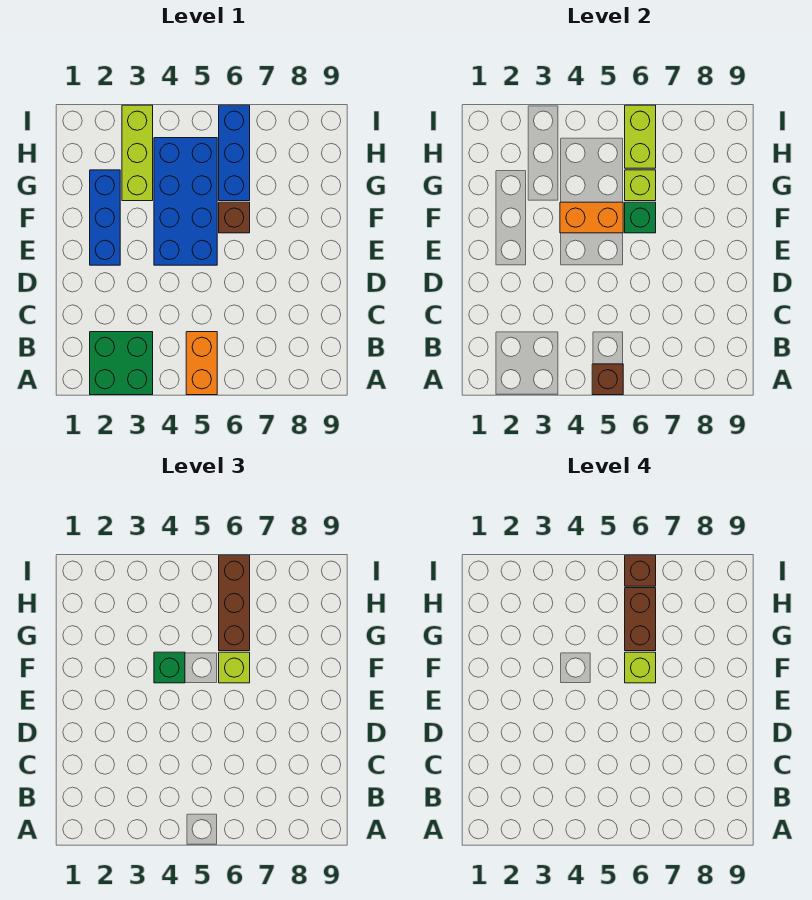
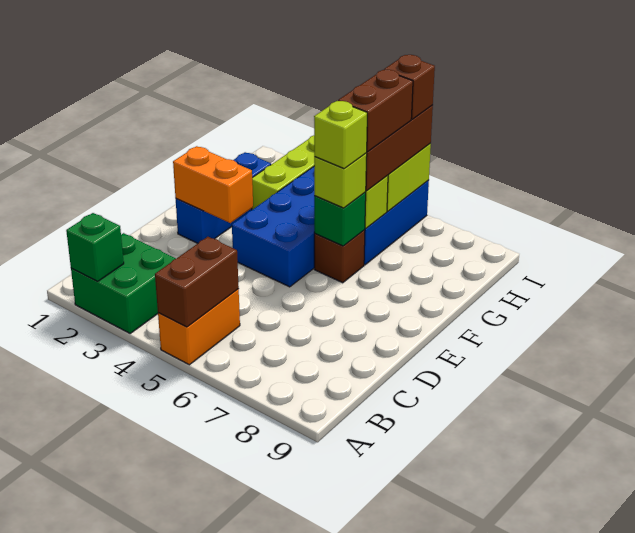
brown 1x1 brick [592,364,623,395] -> brown 1x2 brick [155,237,239,327]
orange 1x2 brick [560,202,623,233] -> orange 1x2 brick moved to [173,146,253,223]
green 1x1 brick [154,652,185,683] -> green 1x1 brick moved to [66,213,124,281]

